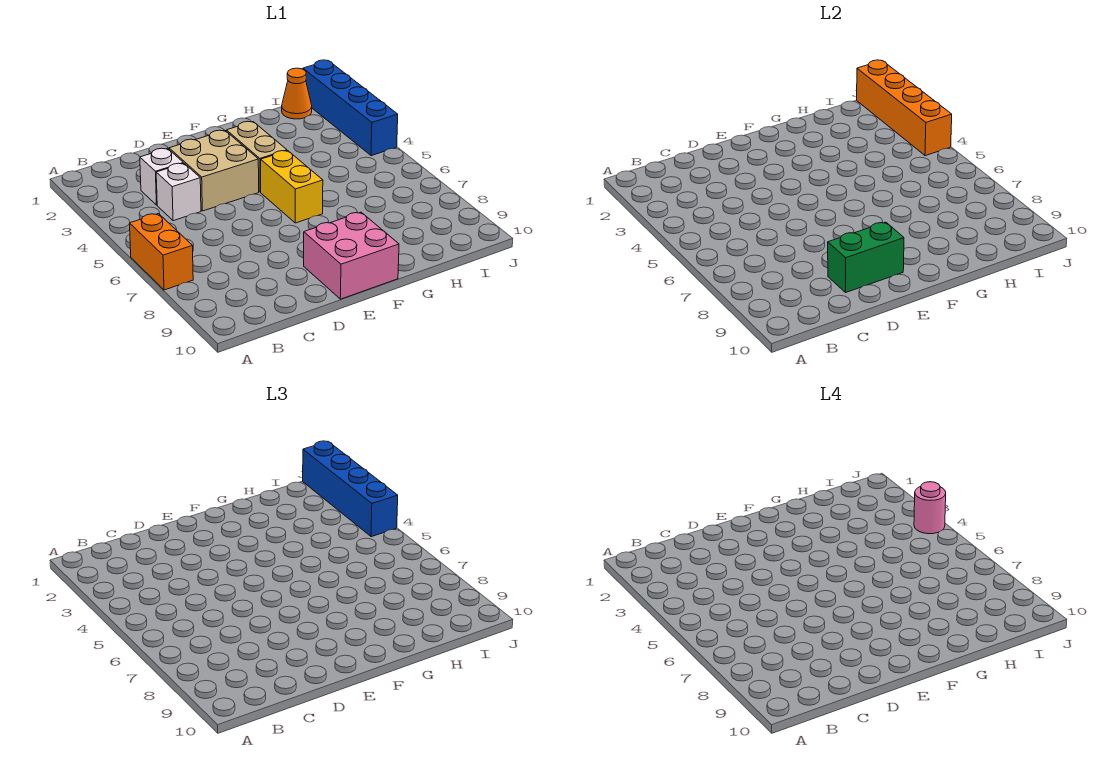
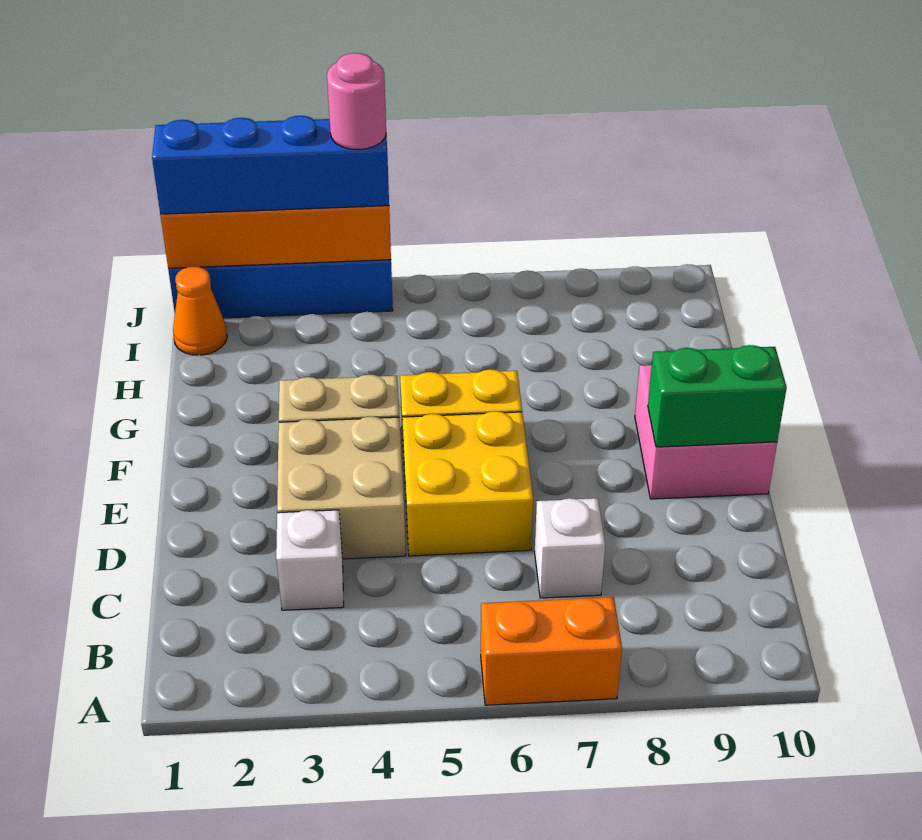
white 1x1 brick [156,163,201,221] -> white 1x1 brick moved to [535,498,605,598]
none -> yellow 2x2 brick [402,411,533,556]
green 1x2 brick [828,222,904,292] -> green 1x2 brick turned to [648,345,787,447]

